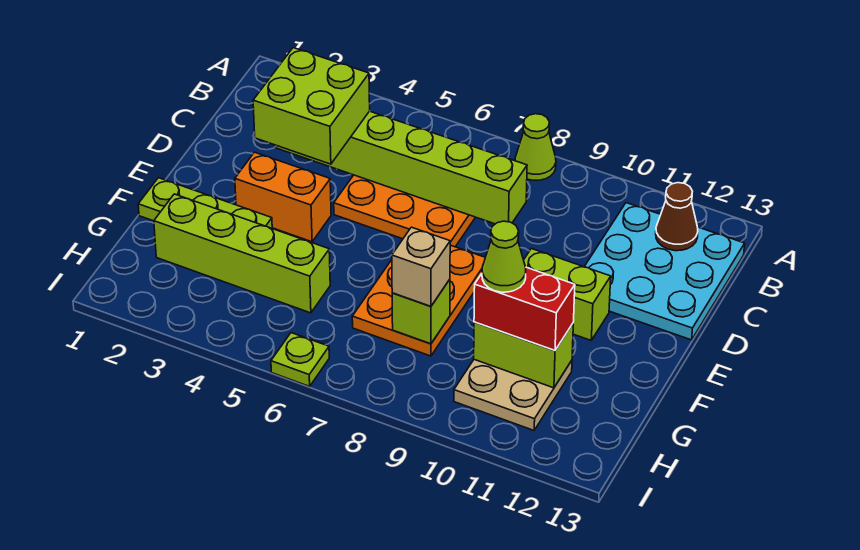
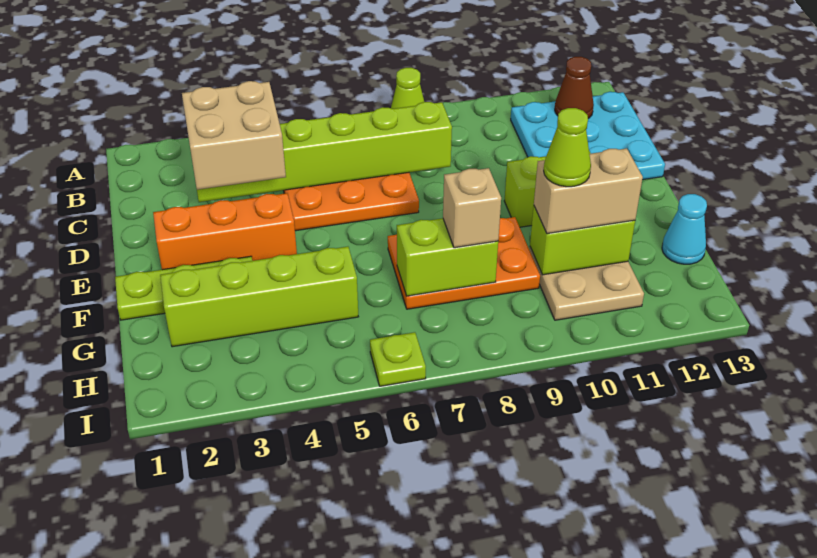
lime 2x2 brick [253,48,370,164] -> tan 2x2 brick [182,81,286,190]
orange 1x2 brick [235,152,331,242] -> orange 1x3 brick [153,193,297,270]
orange 2x3 plate [352,245,485,356] -> orange 2x3 plate turned to [388,217,540,309]
lime 1x1 brick [392,279,450,344] -> lime 1x2 brick [397,218,498,296]
red 1x2 brick [474,267,575,351] -> tan 1x2 brick [534,148,643,234]
none -> cyan 1x1 cone [662,194,707,264]

